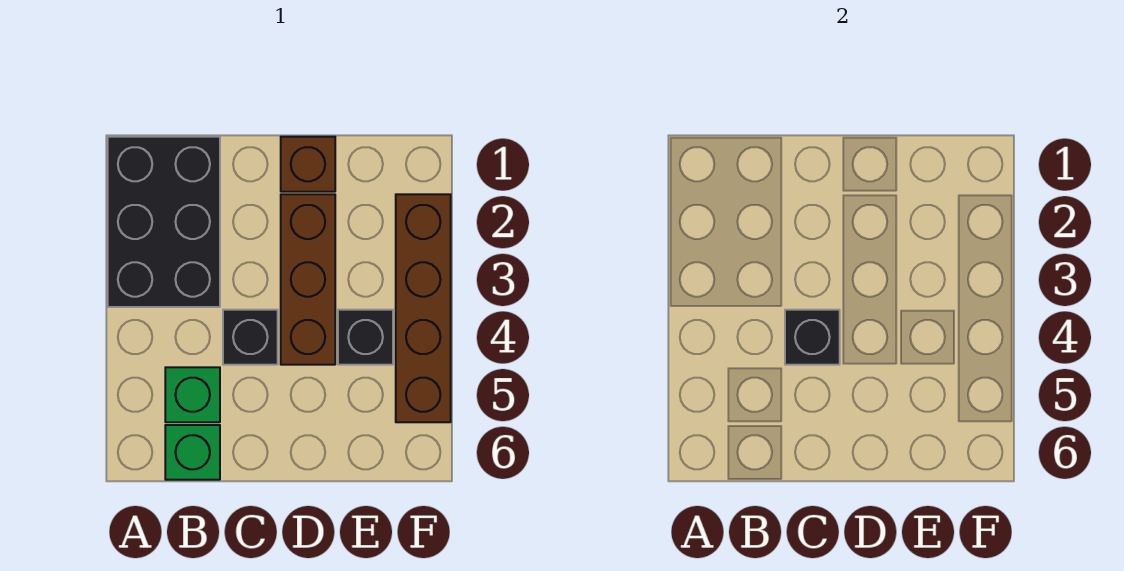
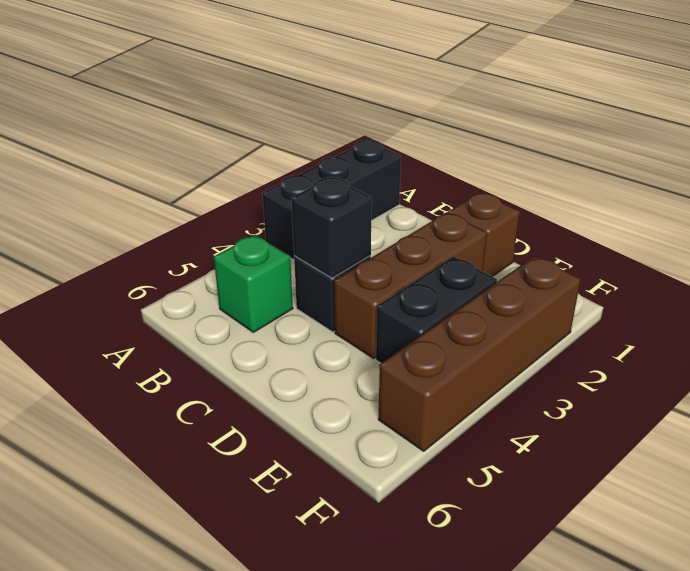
black 2x3 brick [108,137,220,307] -> black 1x3 brick [262,140,401,260]
green 1x1 brick [165,425,220,480] -> none
black 1x1 brick [338,310,393,365] -> black 1x2 brick [376,256,497,363]

